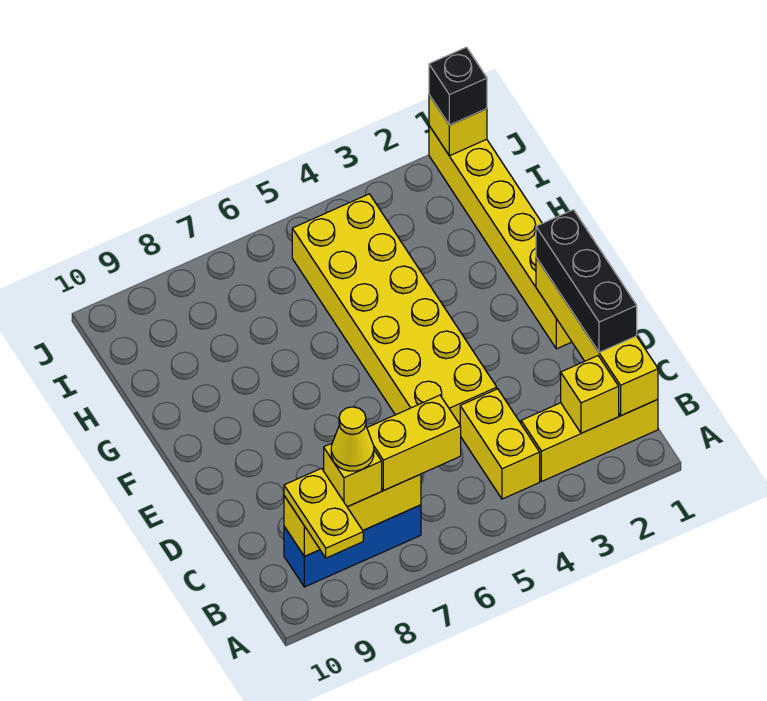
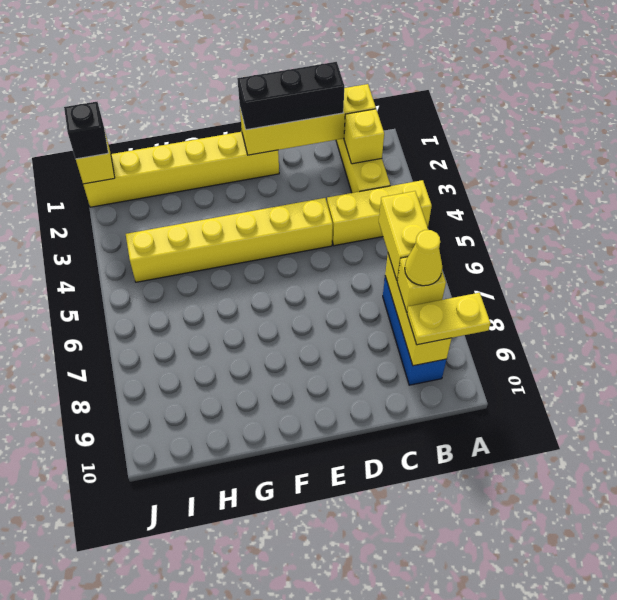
yellow 1x2 brick [460,389,540,499] -> yellow 1x3 brick [327,180,432,246]
yellow 2x6 brick [292,194,497,424] -> yellow 1x6 brick [126,198,333,282]

